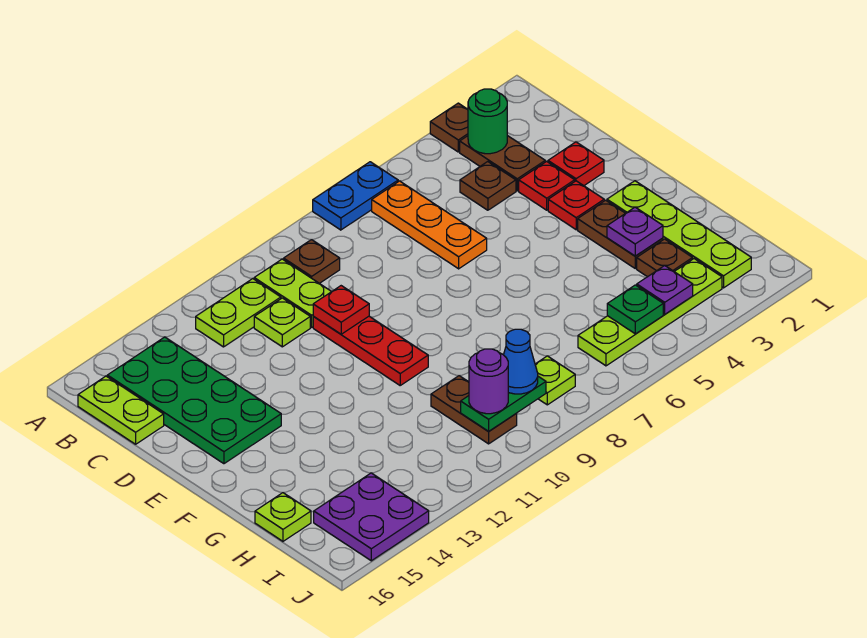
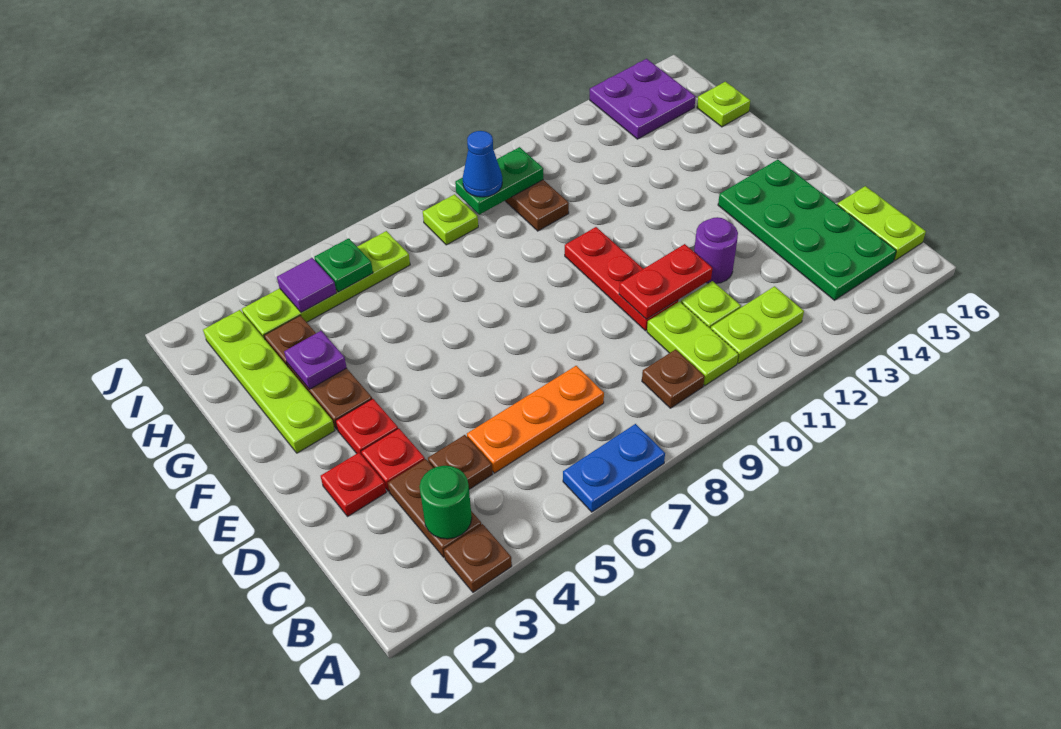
orange 1x3 plate [372,181,487,269] -> orange 1x3 plate turned to [467,366,604,473]
red 1x1 plate [313,286,369,334] -> red 1x2 plate [619,244,712,319]
purple 1x1 plate [637,266,693,314] -> purple 1x1 tile [277,258,336,313]
purple 1x1 round brick [469,349,508,414] -> purple 1x1 round brick moved to [694,217,738,284]

